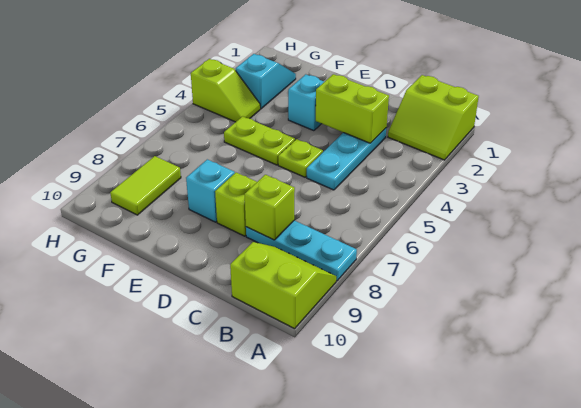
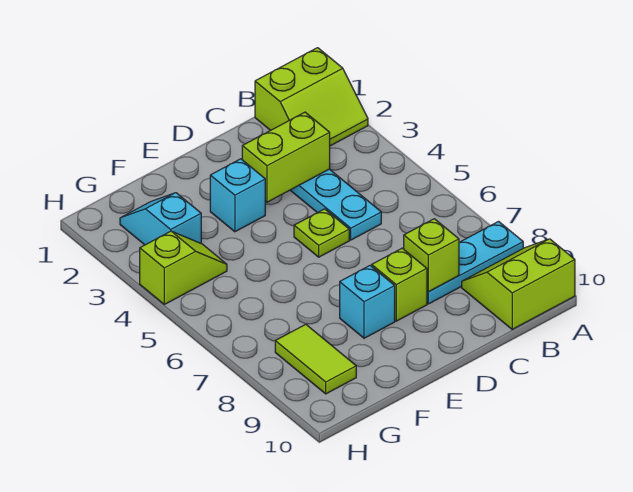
lime 1x2 plate [224,116,295,165] -> none

